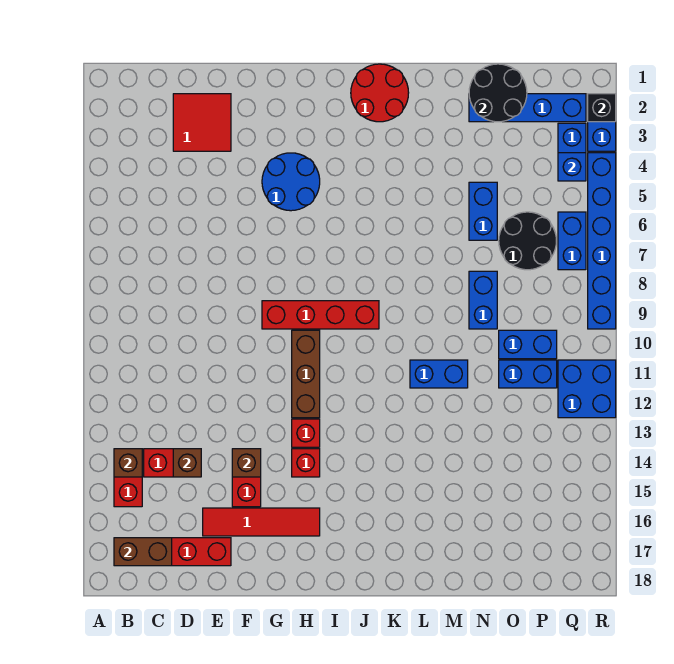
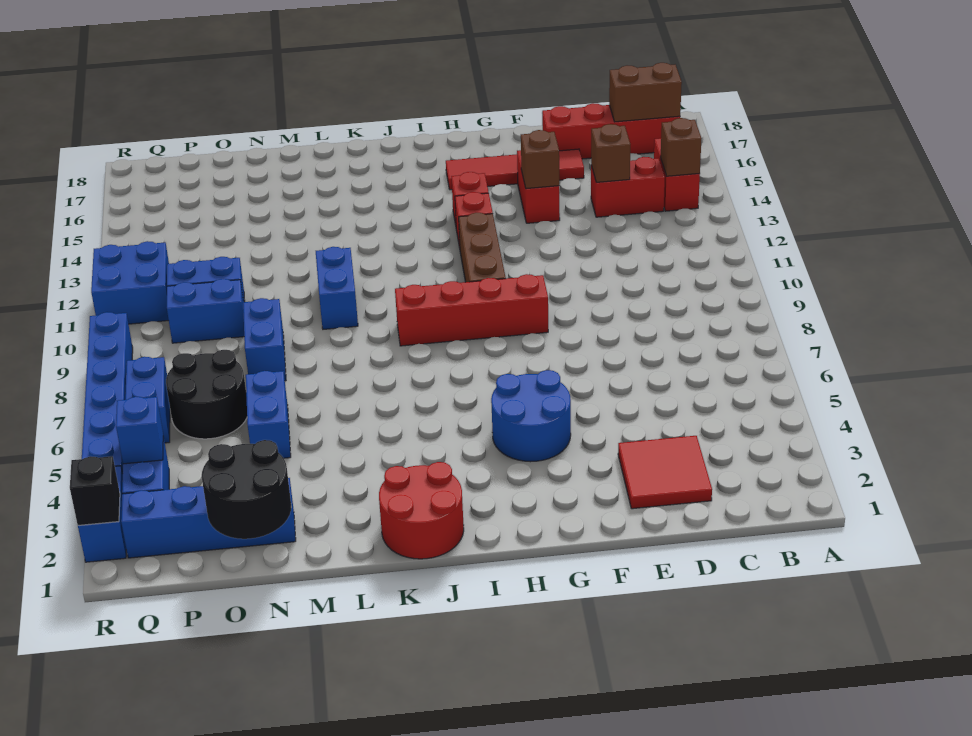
blue 1x2 brick [410,360,468,388] -> blue 1x2 brick turned to [316,247,358,329]

